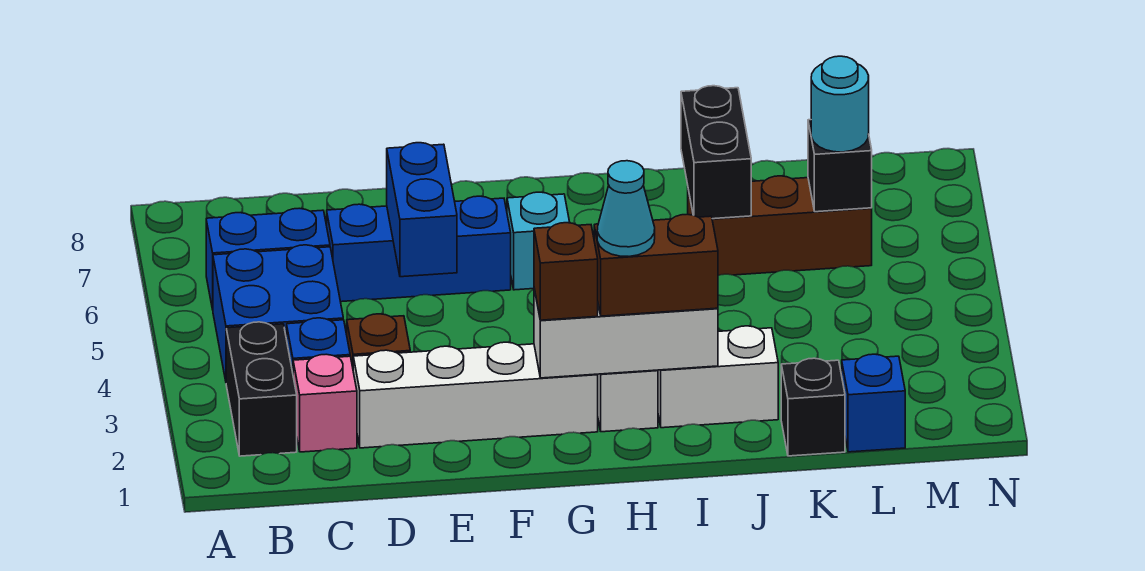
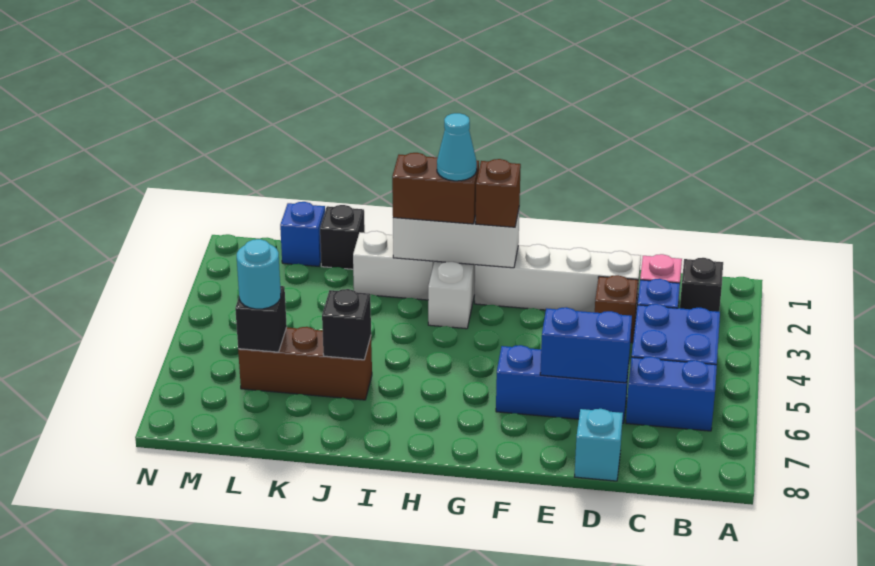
black 1x2 brick [226,322,297,456] -> black 1x1 brick [680,258,723,312]
blue 1x2 brick [387,143,457,277] -> blue 1x2 brick turned to [540,307,632,383]
cyan 1x1 brick [507,192,570,290] -> cyan 1x1 brick moved to [574,409,623,481]
black 1x2 brick [681,86,751,219] -> black 1x1 brick [322,289,371,360]

